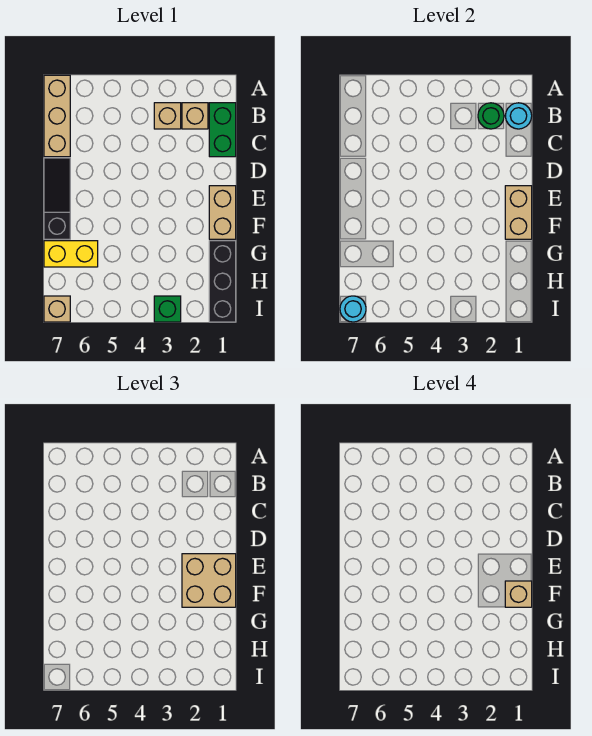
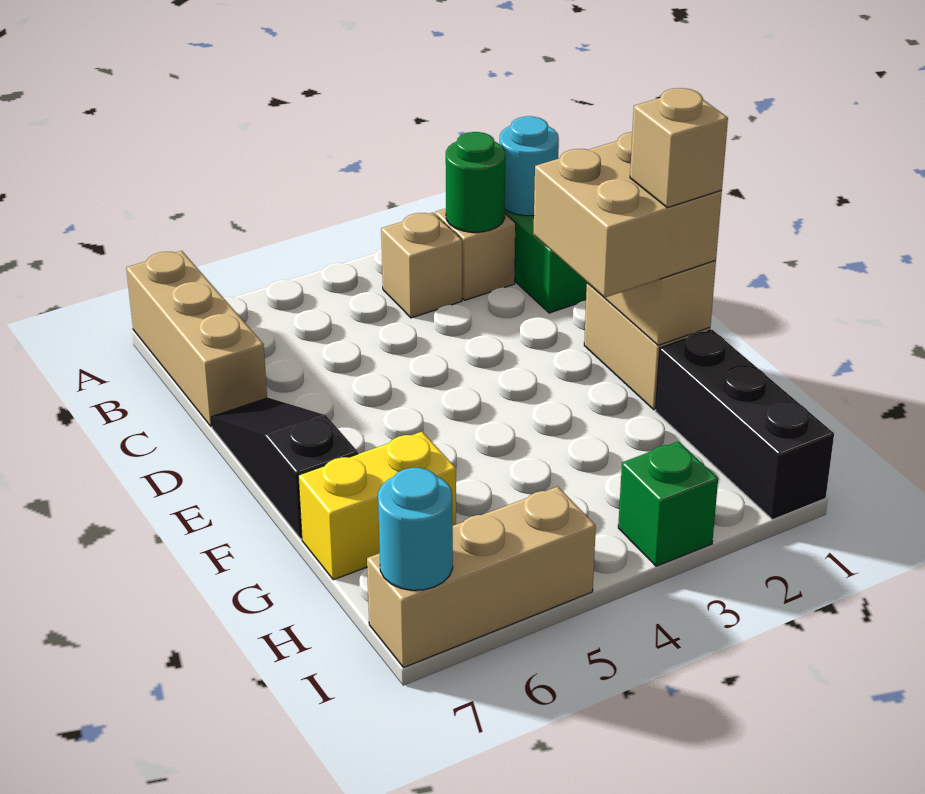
tan 1x1 brick [44,296,70,322] -> tan 1x3 brick [367,487,596,668]

